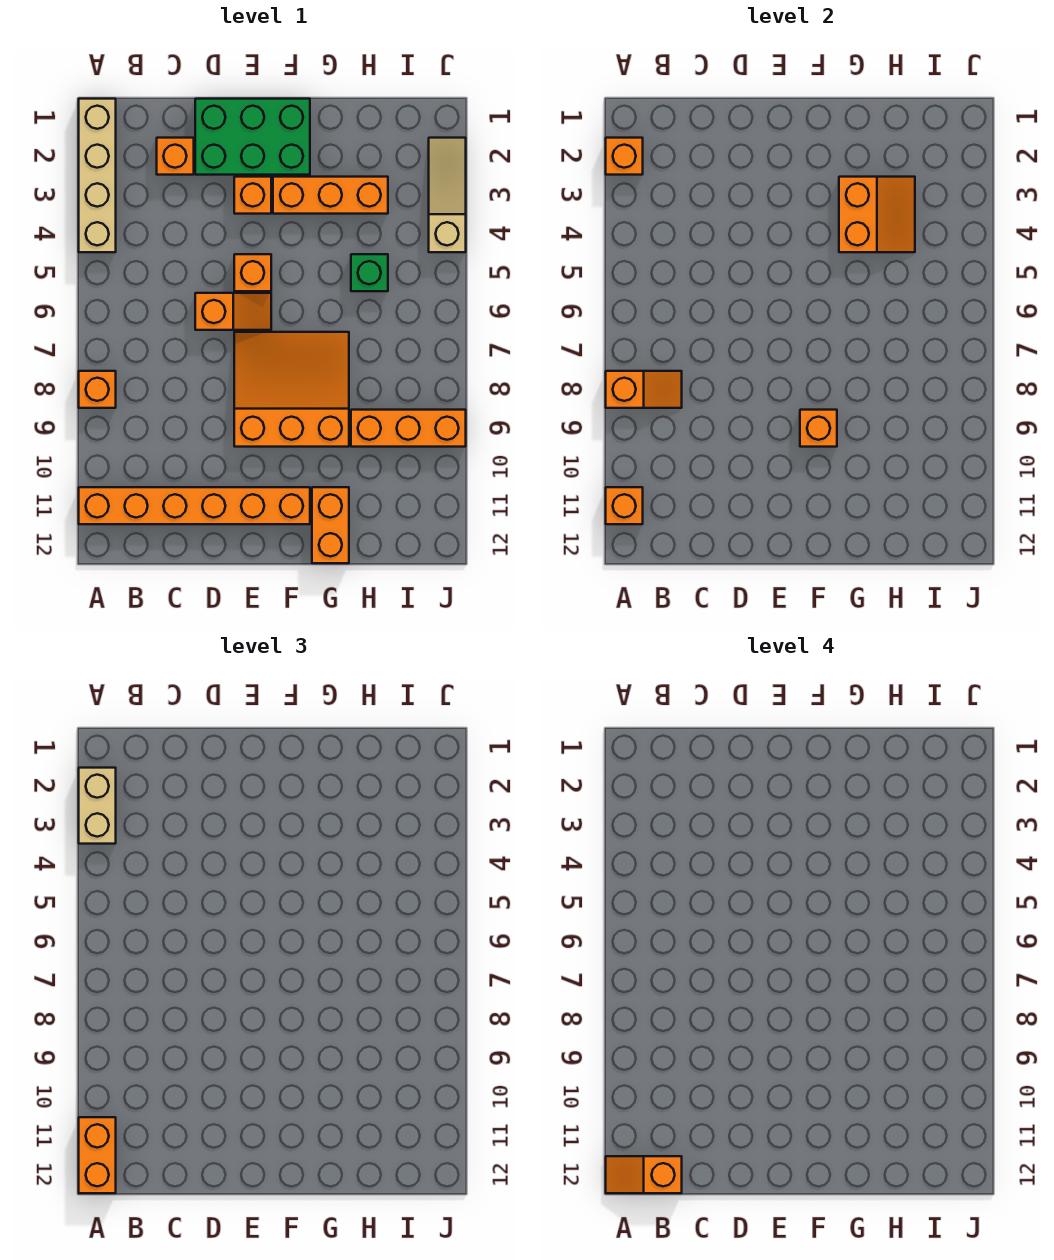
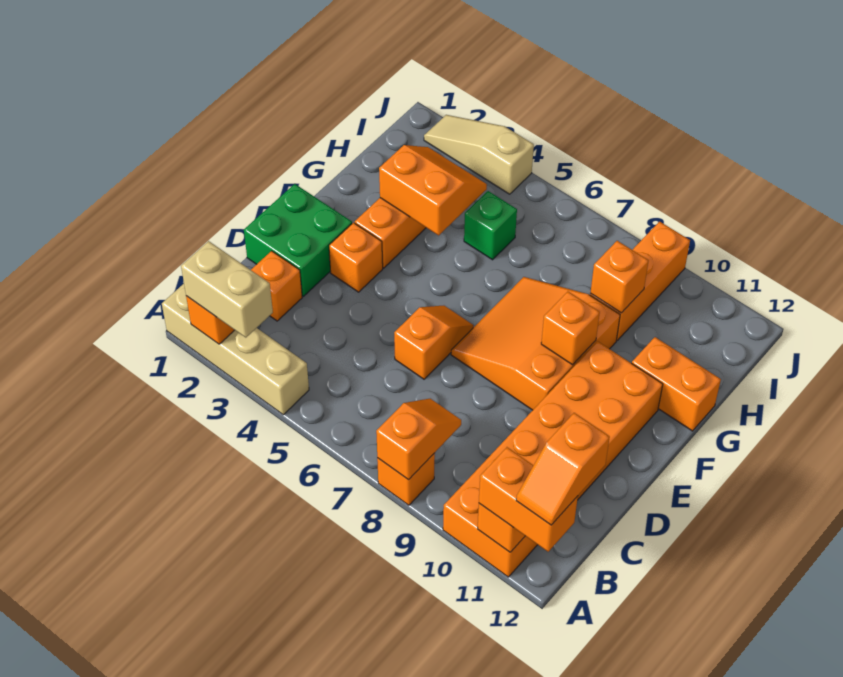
orange 1x6 brick [79,487,310,524] -> orange 2x6 brick [443,341,663,577]
green 2x3 brick [195,99,310,175] -> green 2x2 brick [244,184,352,296]
orange 1x1 brick [234,254,271,291] -> orange 1x1 brick moved to [590,241,649,313]

